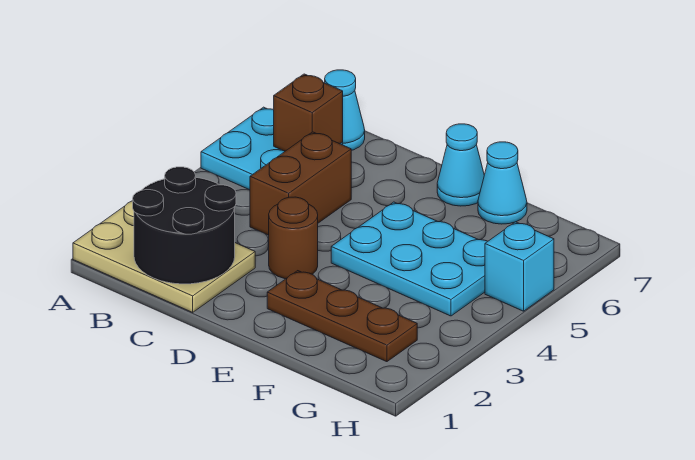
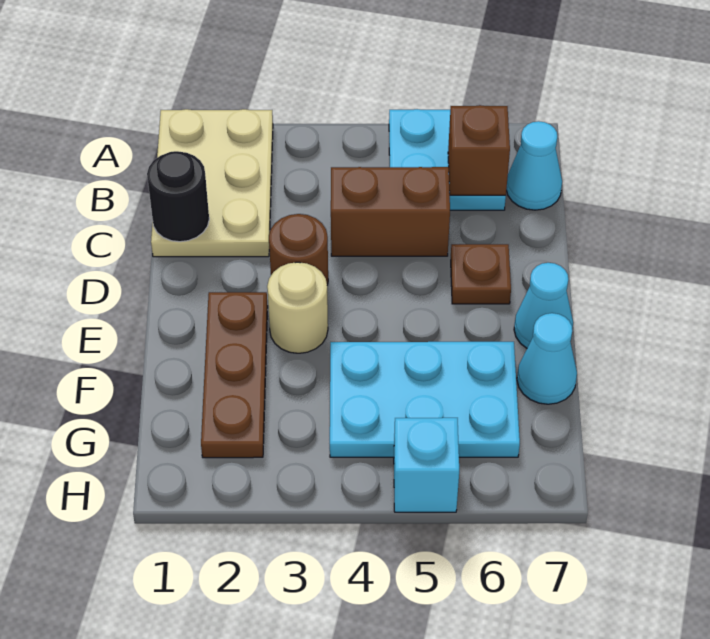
black 2x2 round brick [133,167,236,284] -> black 1x1 round brick [147,151,209,242]
none -> brown 1x1 plate [451,244,511,304]
none -> tan 1x1 round brick [267,262,328,353]
cyan 2x3 plate [331,202,488,316] -> cyan 2x3 plate turned to [330,342,520,457]

